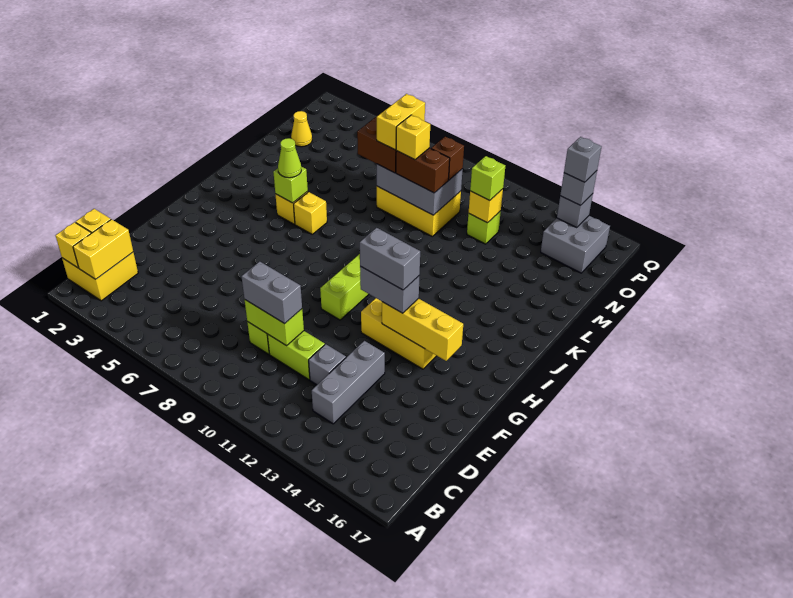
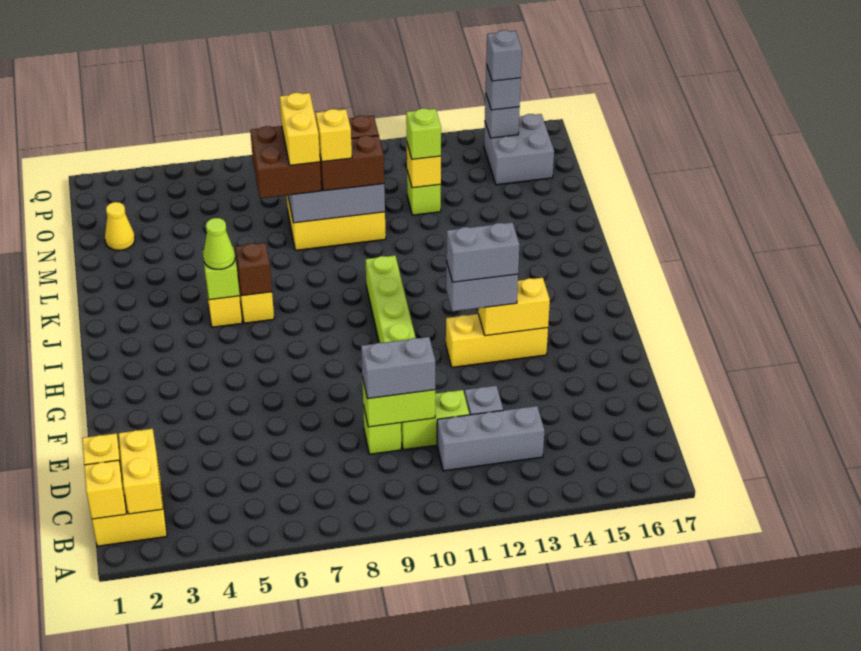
grey 1x3 brick [312,341,385,424] -> grey 1x3 brick turned to [437,406,545,471]
yellow 1x3 brick [382,298,463,361] -> yellow 1x2 brick [478,278,550,336]
none -> brown 1x1 brick [235,243,272,296]

